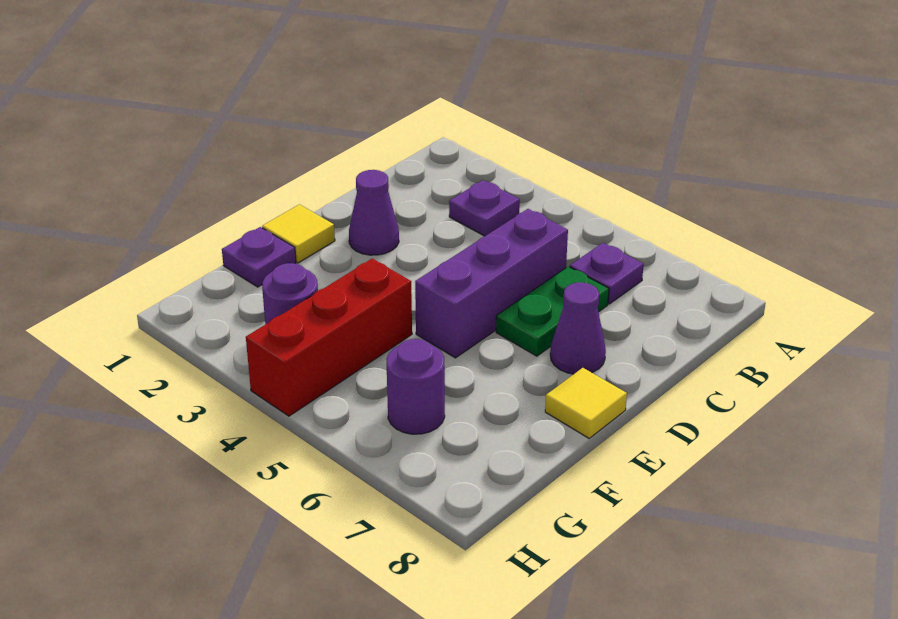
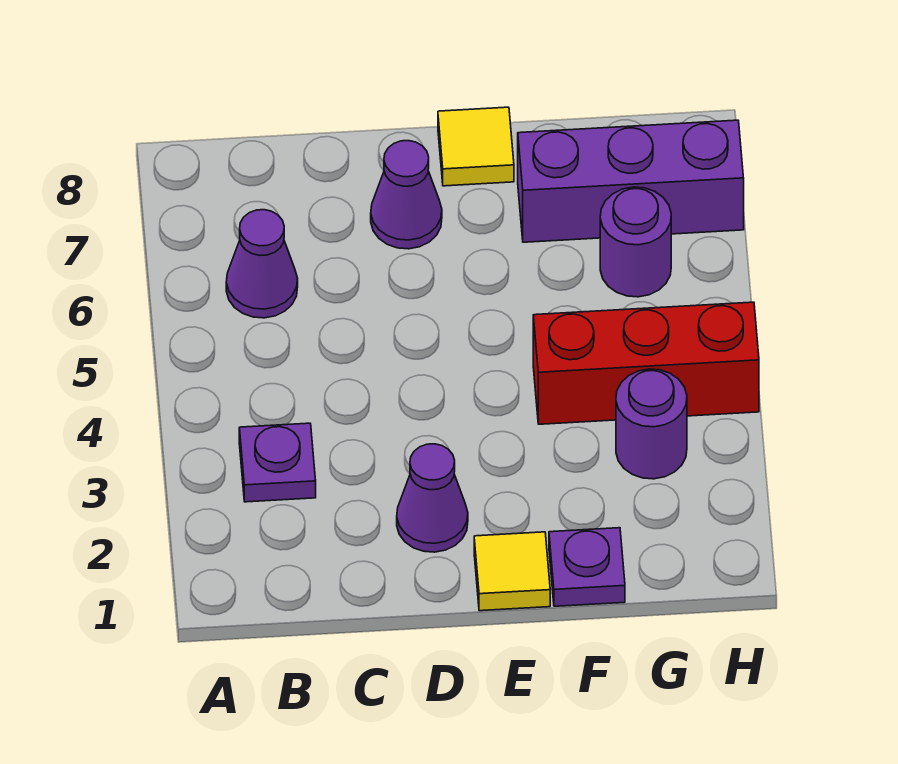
purple 1x1 plate [570,243,644,304] -> purple 1x1 cone [226,210,298,318]
purple 1x3 brick [415,209,568,358] -> purple 1x3 brick moved to [518,120,744,242]
green 1x2 plate [496,267,609,356] -> none

